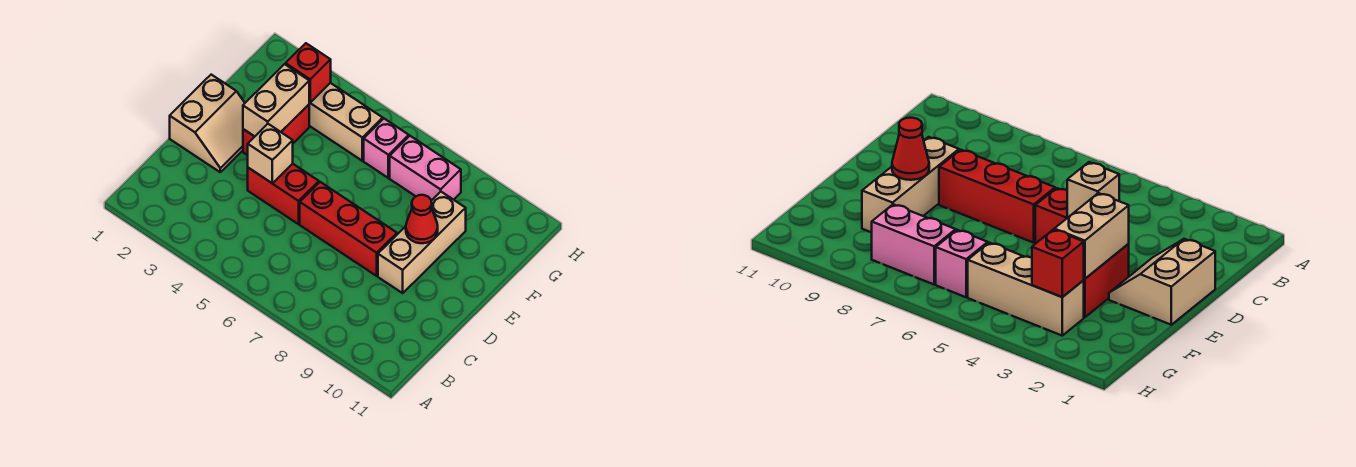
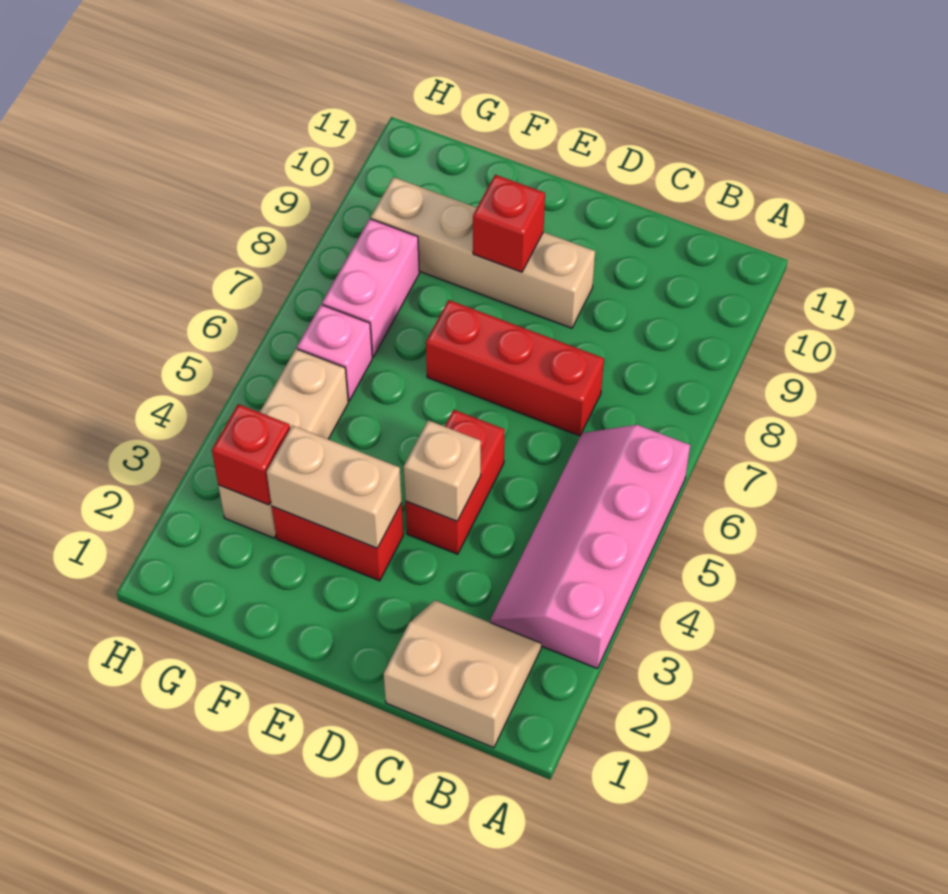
none -> pink 2x4 slope [490,425,690,668]
tan 2x2 slope [170,75,245,172] -> tan 2x2 slope moved to [384,600,541,748]
red 1x3 brick [300,182,397,276] -> red 1x3 brick turned to [426,300,604,436]
tan 1x3 brick [378,192,466,293] -> tan 1x4 brick [371,177,595,328]
red 1x1 cone [406,195,438,243] -> red 1x1 brick [473,175,545,272]

